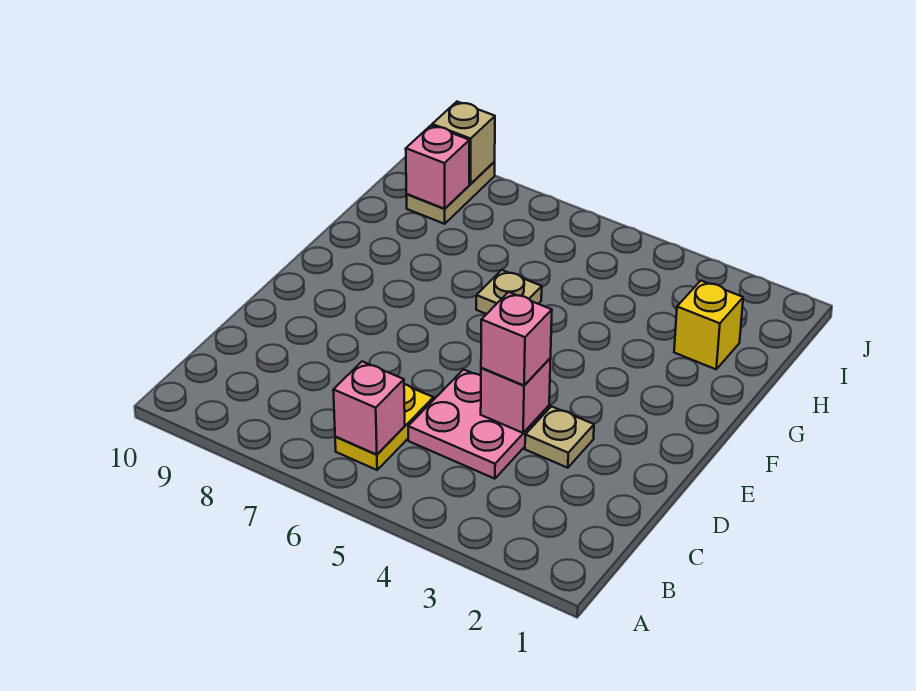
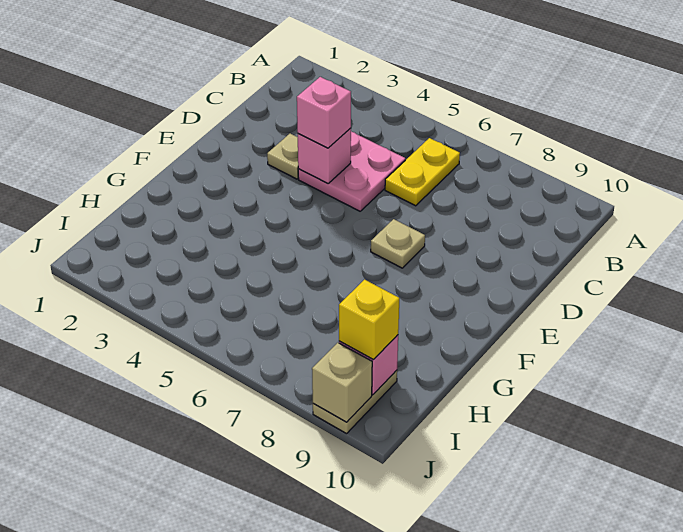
pink 1x1 brick [333,361,405,455] -> none
tan 1x1 plate [476,270,542,314] -> tan 1x1 plate moved to [371,219,425,268]
yellow 1x1 brick [674,281,743,369] -> yellow 1x1 brick moved to [339,280,399,360]

